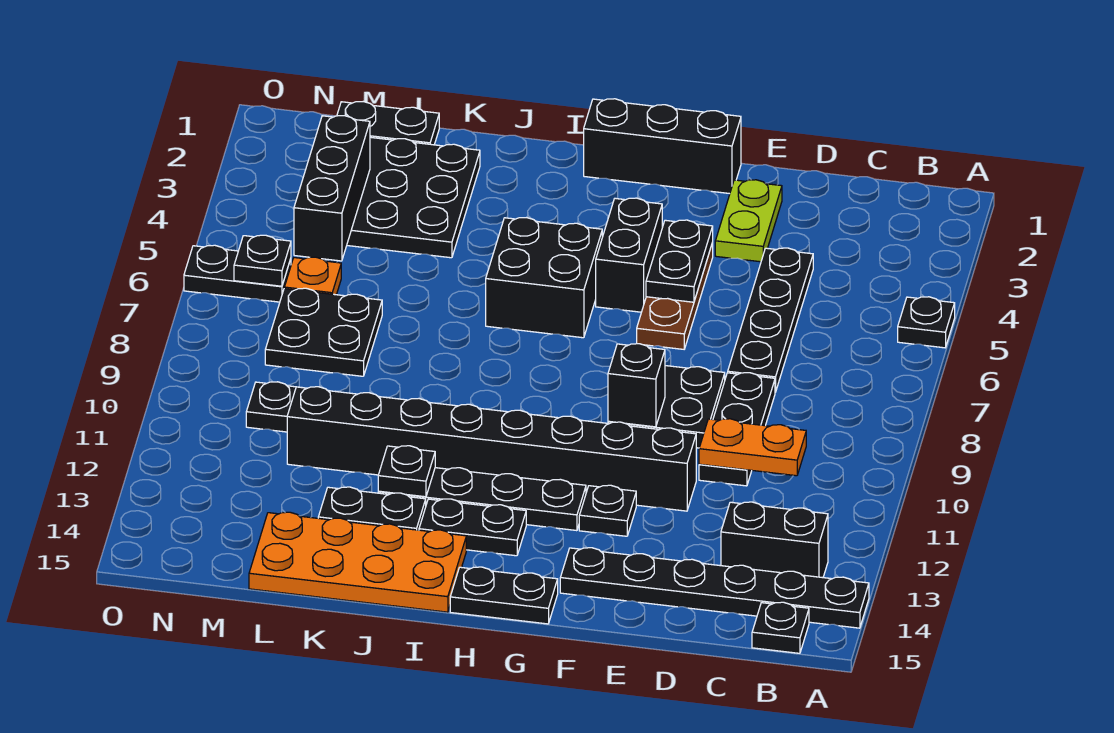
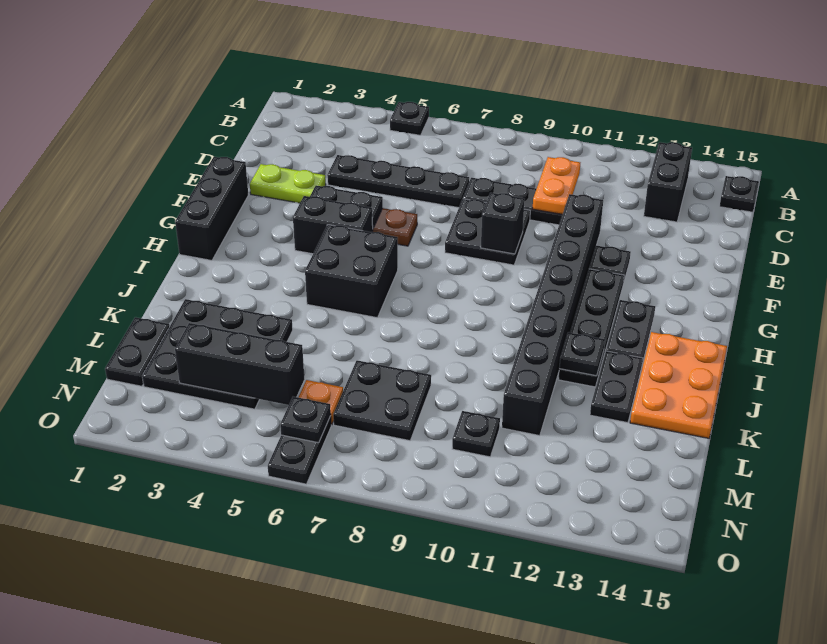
black 1x6 plate [560,548,869,628] -> none
black 1x2 plate [450,567,558,624] -> none
orange 2x4 plate [249,512,466,612] -> orange 2x3 plate [630,332,727,438]

